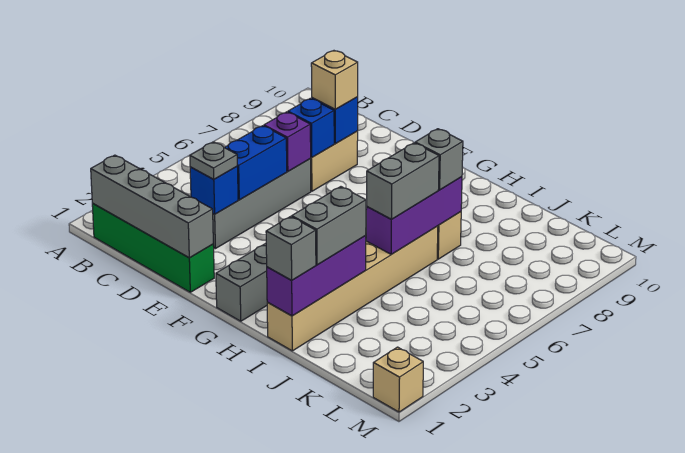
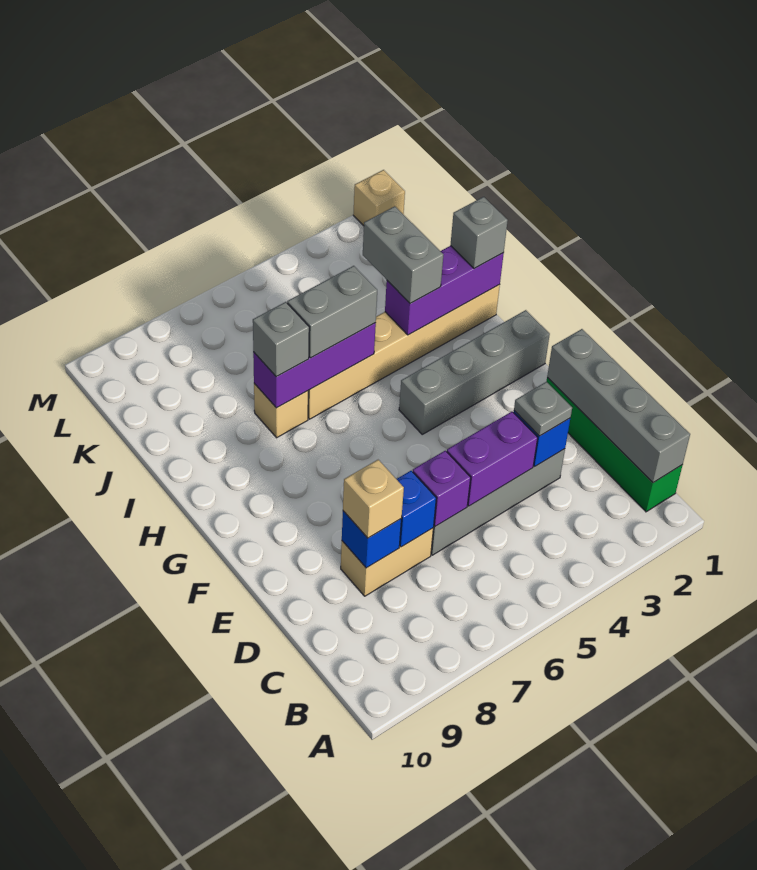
blue 1x2 brick [225,126,287,200] -> purple 1x2 brick [447,412,538,506]
grey 1x2 brick [292,187,366,265] -> grey 1x2 brick turned to [363,206,443,304]

